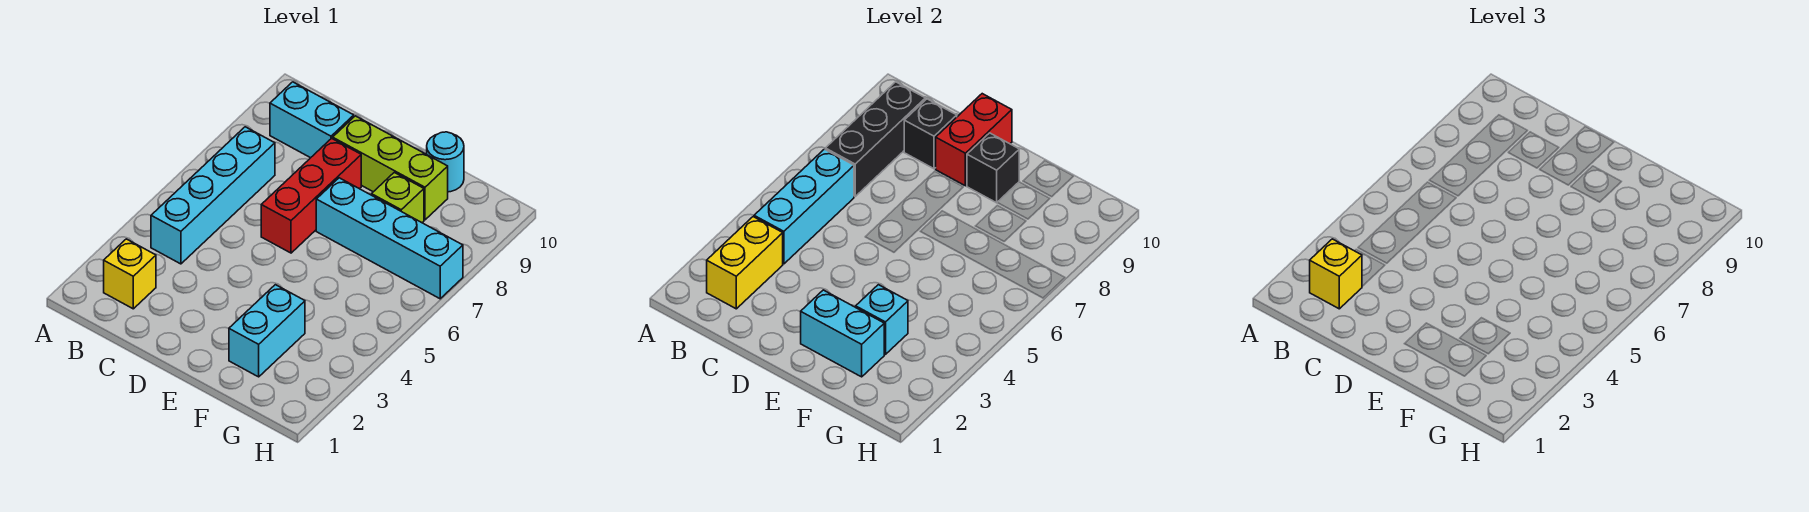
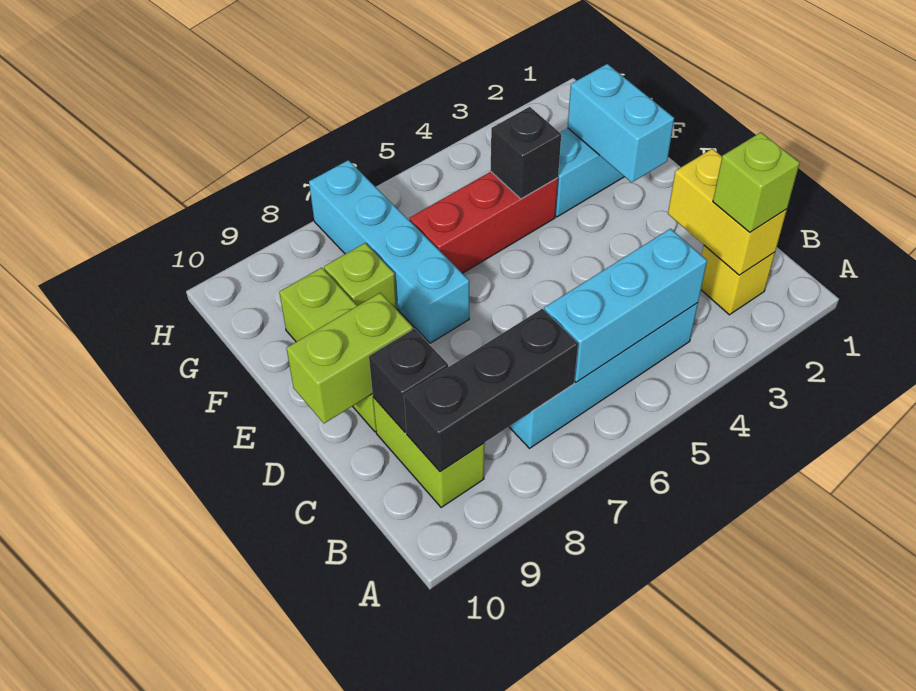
yellow 1x2 brick [707,217,783,309] -> yellow 1x2 brick turned to [668,149,787,275]
yellow 1x1 brick [1310,239,1362,309] -> lime 1x1 brick [713,132,800,232]
cyan 1x2 brick [270,82,354,158] -> lime 1x2 brick [373,397,485,507]
red 1x3 brick [261,138,361,253] -> red 1x3 brick moved to [410,172,558,273]
red 1x2 brick [936,94,1012,186] -> lime 1x2 brick [286,293,413,423]
black 1x1 brick [967,133,1019,203] -> black 1x1 brick moved to [491,107,561,199]
cyan 1x1 brick [856,285,908,355] -> none
cyan 1x1 round brick [427,132,464,192] -> none

